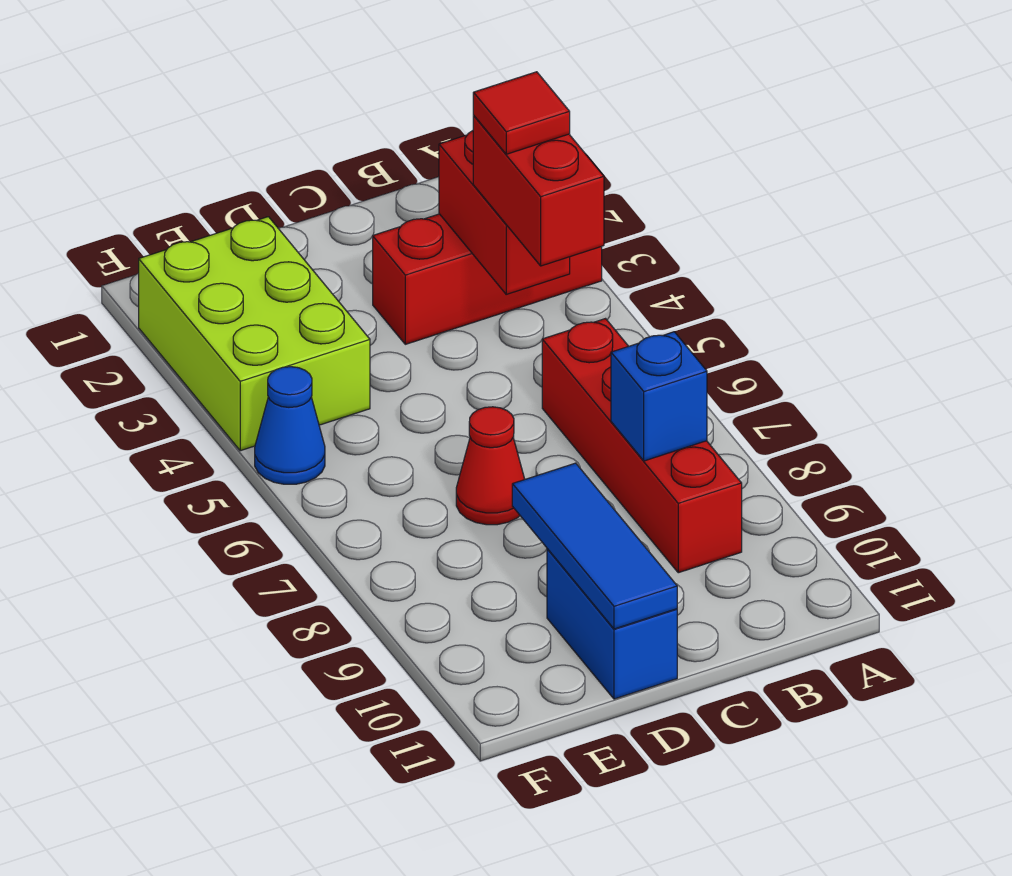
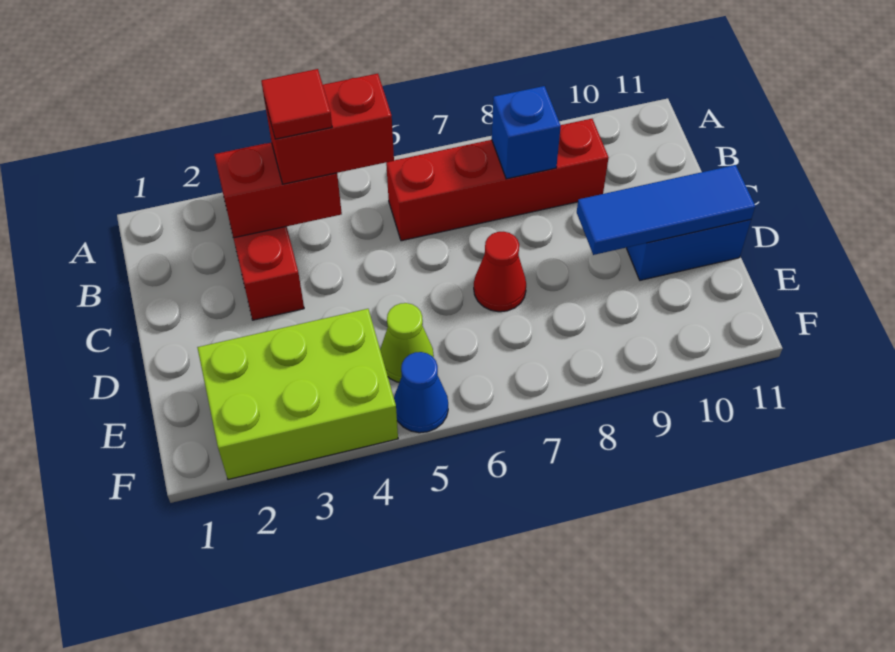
none -> lime 1x1 cone [380,303,434,382]

